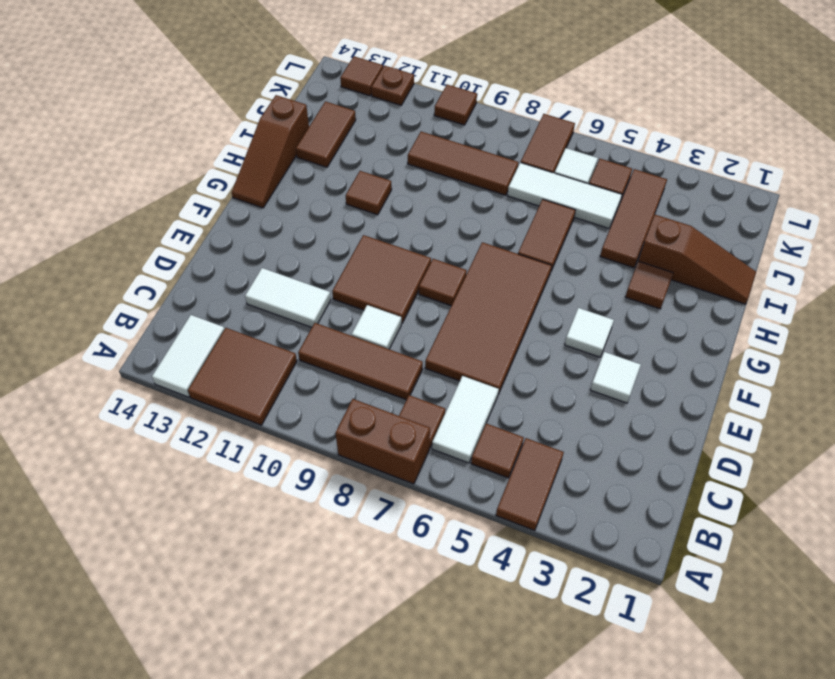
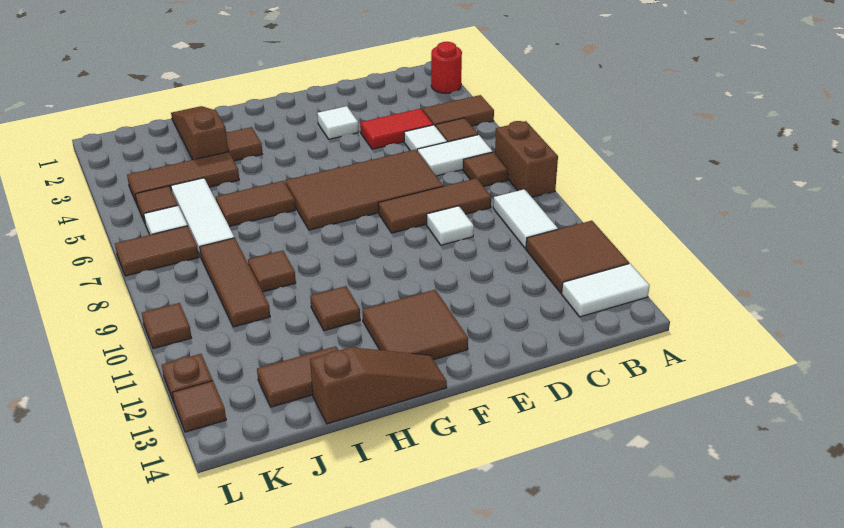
none -> red 1x1 round brick [431,42,462,93]
none -> red 1x2 tile [360,109,433,149]
brown 1x3 tile [298,323,423,400] -> brown 1x3 tile turned to [378,178,491,233]
white 1x2 tile [245,268,331,327] -> white 1x2 tile moved to [493,189,558,248]
brown 2x2 tile [332,235,431,324] -> brown 2x2 tile moved to [362,290,468,360]
white 1x1 tile [565,308,614,357] -> white 1x1 tile moved to [404,125,447,151]
brown 1x1 tile [419,259,467,306] -> brown 1x1 tile moved to [248,250,296,292]

